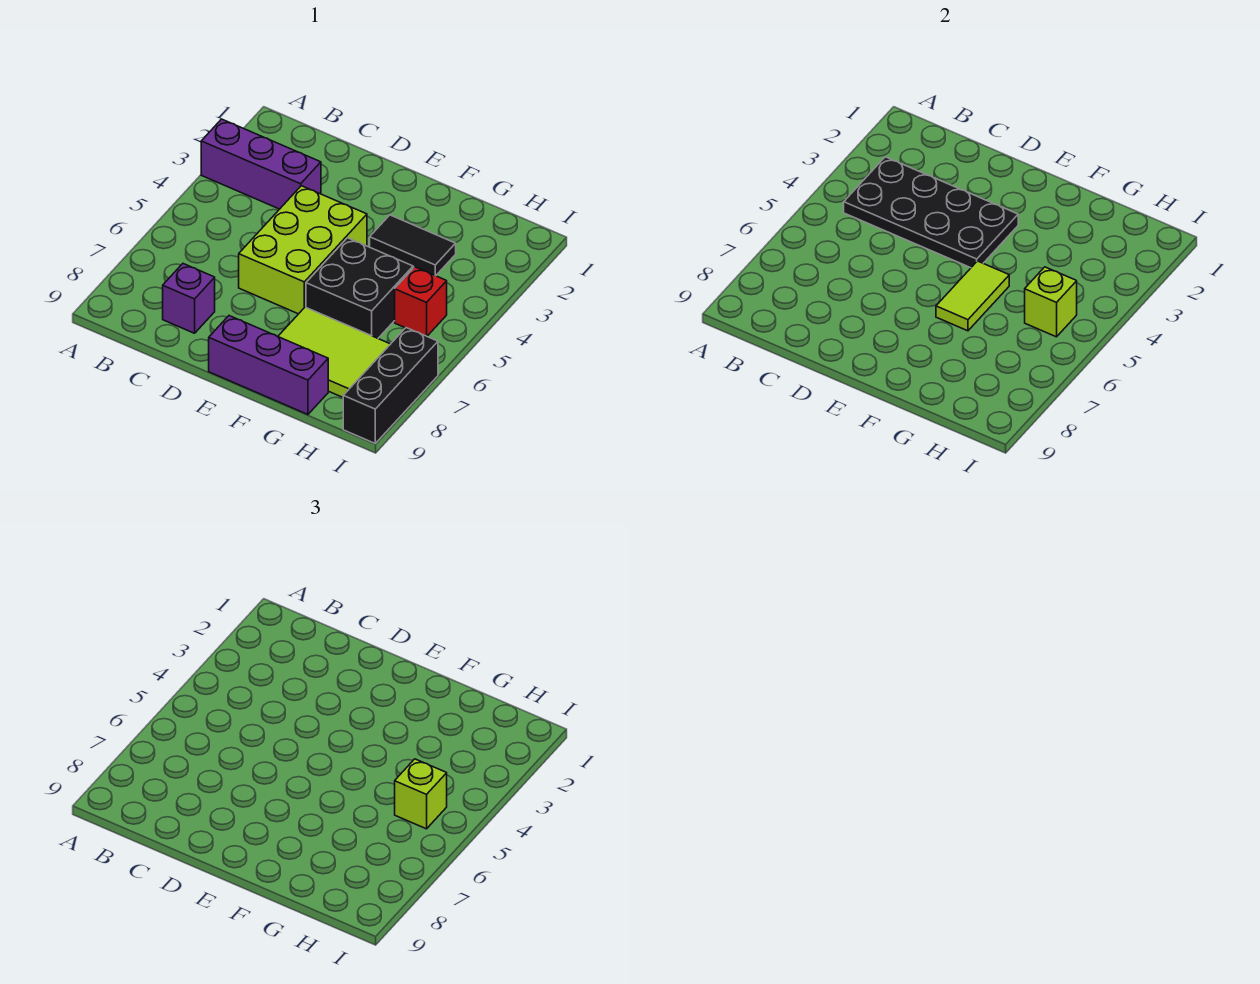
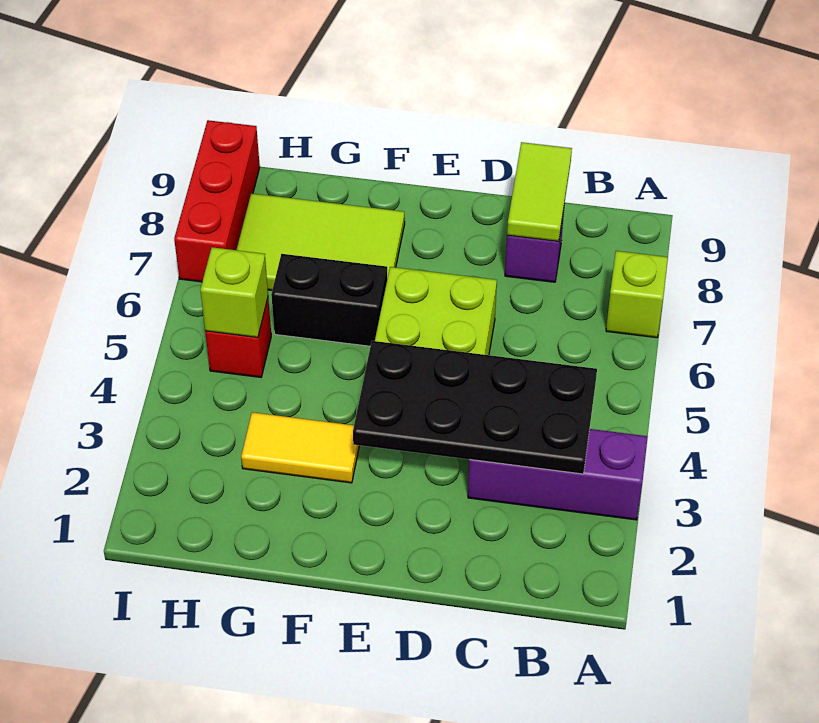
purple 1x3 brick [209,316,328,414] -> none
black 1x2 tile [370,215,456,276] -> yellow 1x2 tile [241,412,360,483]
black 2x2 brick [306,238,413,338] -> black 1x2 brick [271,254,387,346]
lime 1x2 tile [936,261,1009,331] -> lime 1x2 tile moved to [507,142,572,241]
lime 1x1 brick [395,759,447,829] -> lime 1x1 brick moved to [606,251,668,338]
black 1x3 brick [343,328,438,443] -> red 1x3 brick [174,120,260,282]

